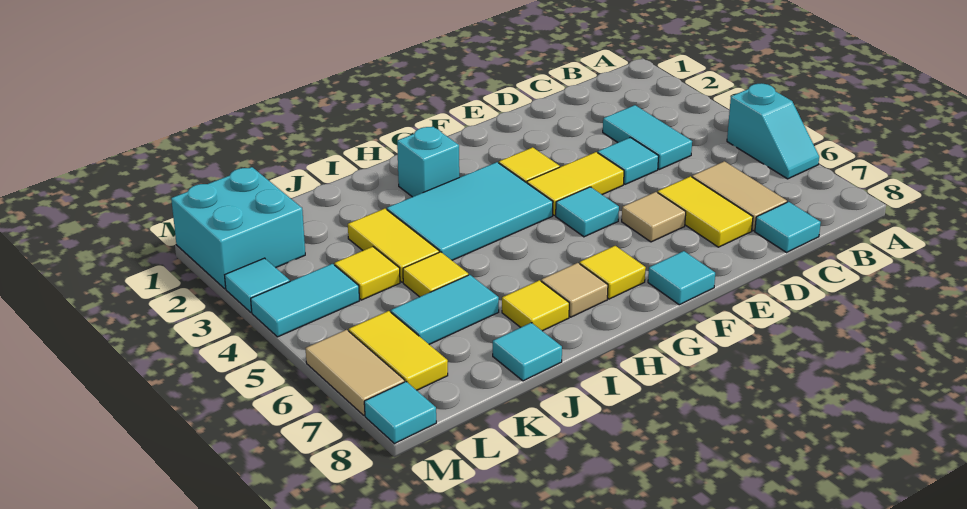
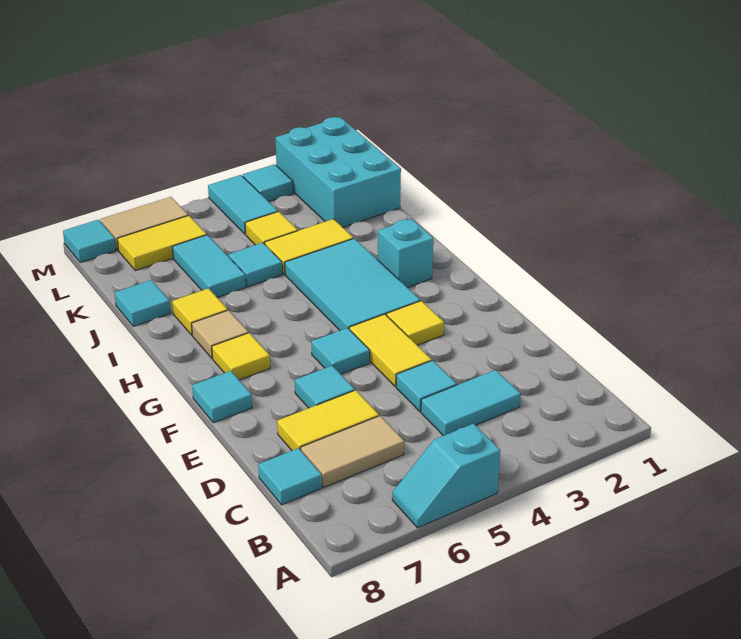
tan 1x1 tile [622,192,686,242] -> cyan 1x1 tile [295,366,355,408]
yellow 1x1 tile [403,252,468,297] -> cyan 1x1 tile [228,243,282,287]
cyan 2x2 brick [171,167,305,289] -> cyan 2x3 brick [276,117,401,227]

